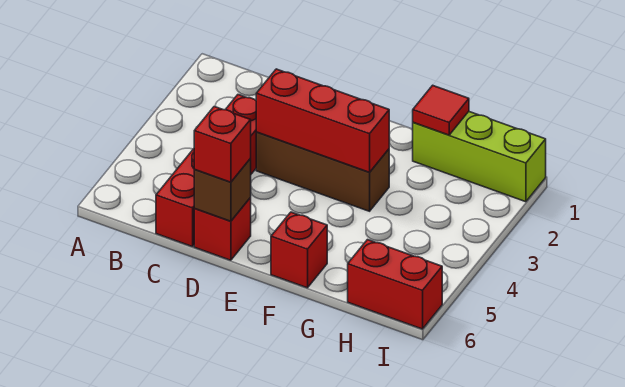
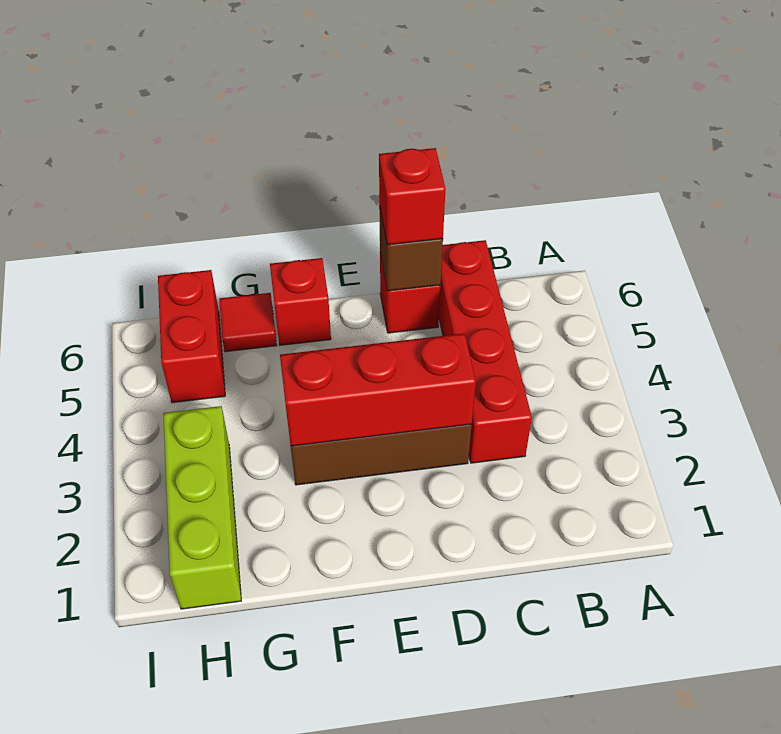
lime 1x3 brick [413,112,546,202] -> lime 1x3 brick turned to [163,406,241,609]
red 1x1 tile [413,85,469,135] -> red 1x1 tile moved to [219,293,277,352]
red 1x2 brick [348,240,442,329] -> red 1x2 brick turned to [158,270,225,403]

